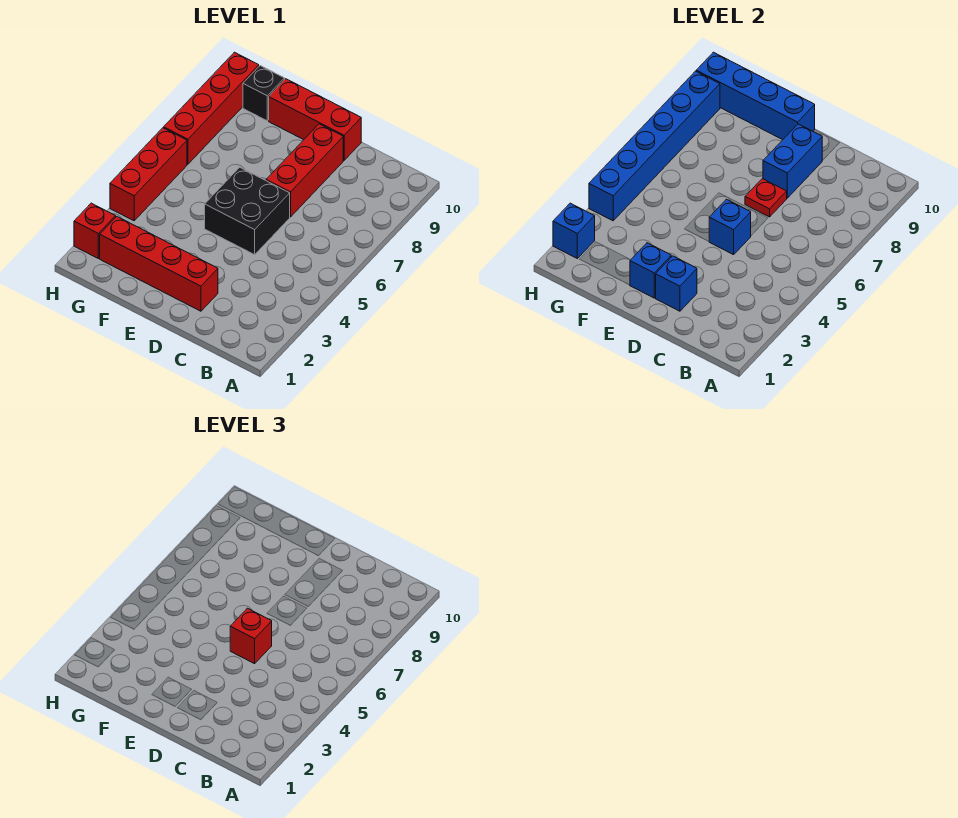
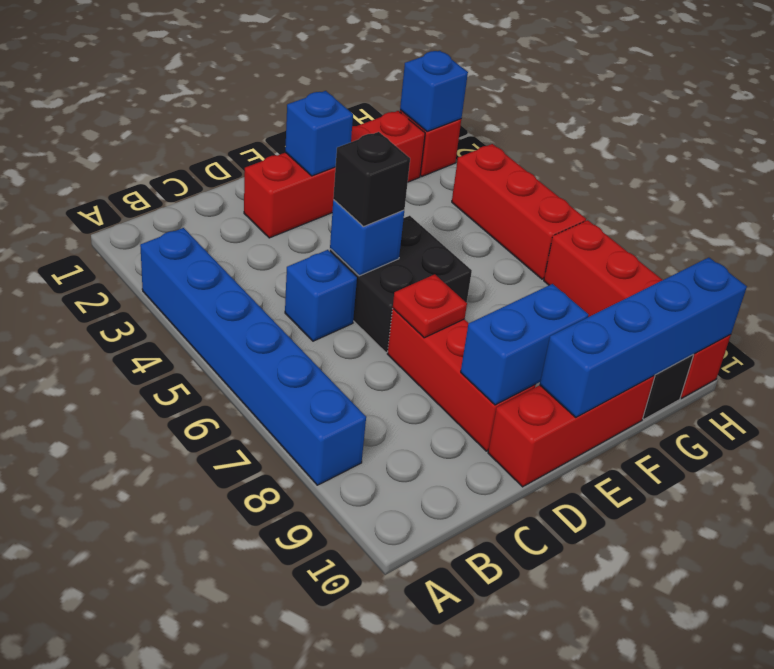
blue 1x1 brick [656,256,697,311] -> blue 1x1 brick moved to [285,250,357,341]
red 1x1 brick [230,608,272,664] -> black 1x1 brick [333,132,410,227]
blue 1x2 brick [763,124,822,198] -> blue 1x2 brick turned to [461,284,588,405]
blue 1x6 brick [589,71,720,221] -> blue 1x6 brick moved to [140,228,366,485]

